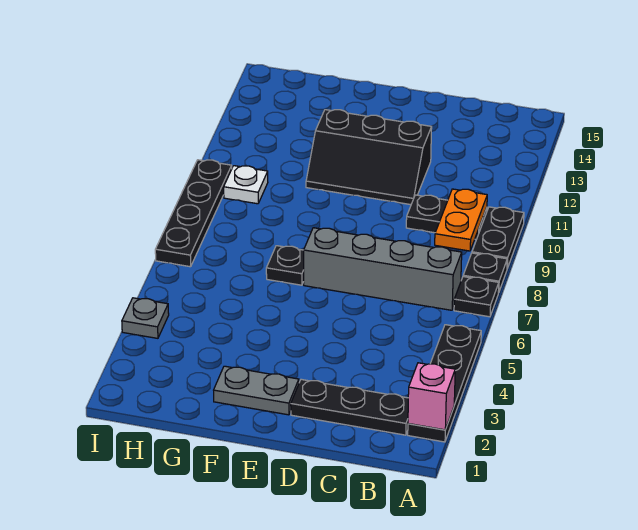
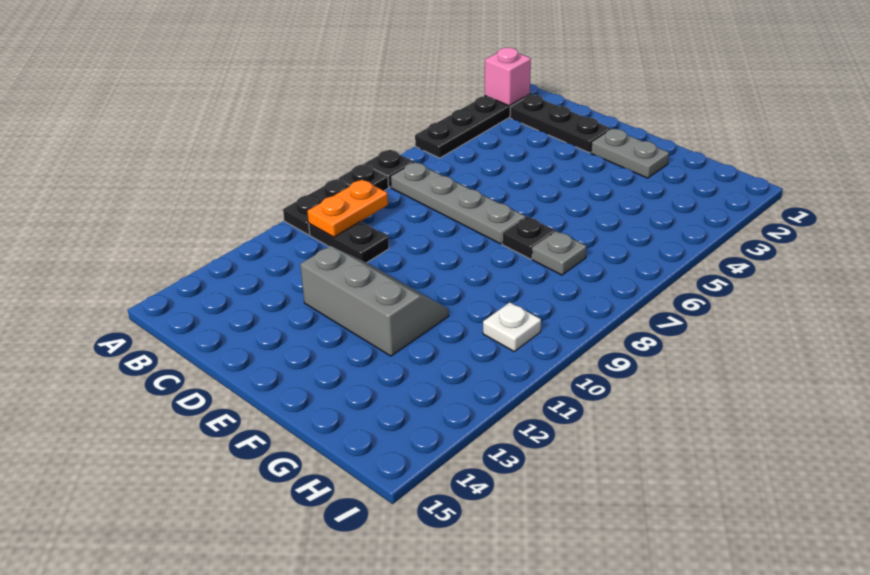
grey 1x4 brick [304,228,462,310] -> grey 1x4 plate [391,162,525,244]
black 2x3 slope [306,110,432,205] -> grey 2x3 slope [300,246,449,356]
grey 1x1 plate [122,298,169,338] -> grey 1x1 plate moved to [532,231,586,275]
black 1x4 plate [155,160,232,267] -> none

